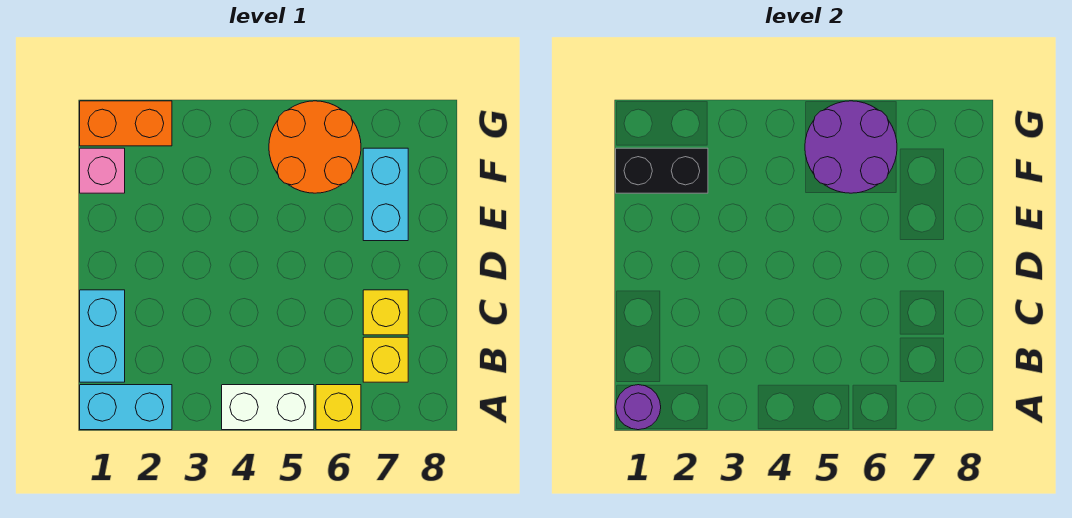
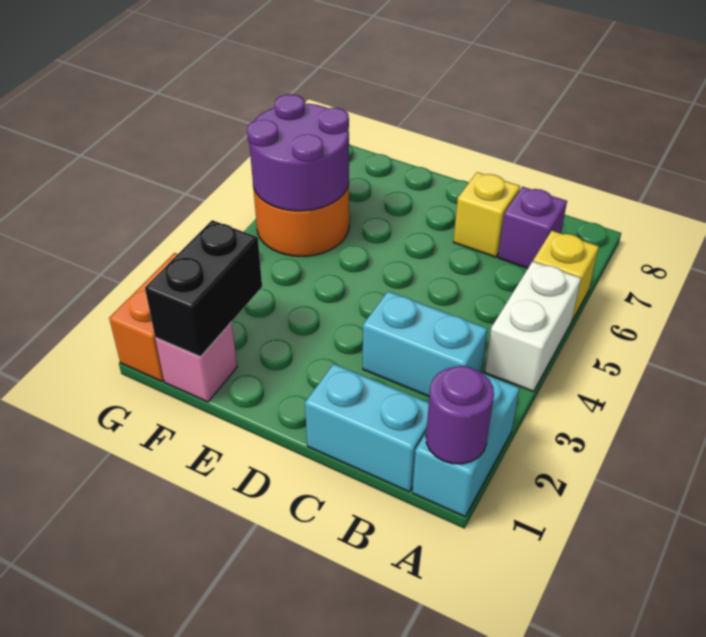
yellow 1x1 brick [363,337,408,382] -> purple 1x1 brick [498,187,567,268]
cyan 1x2 brick [363,148,408,241] -> cyan 1x2 brick moved to [363,291,487,396]

